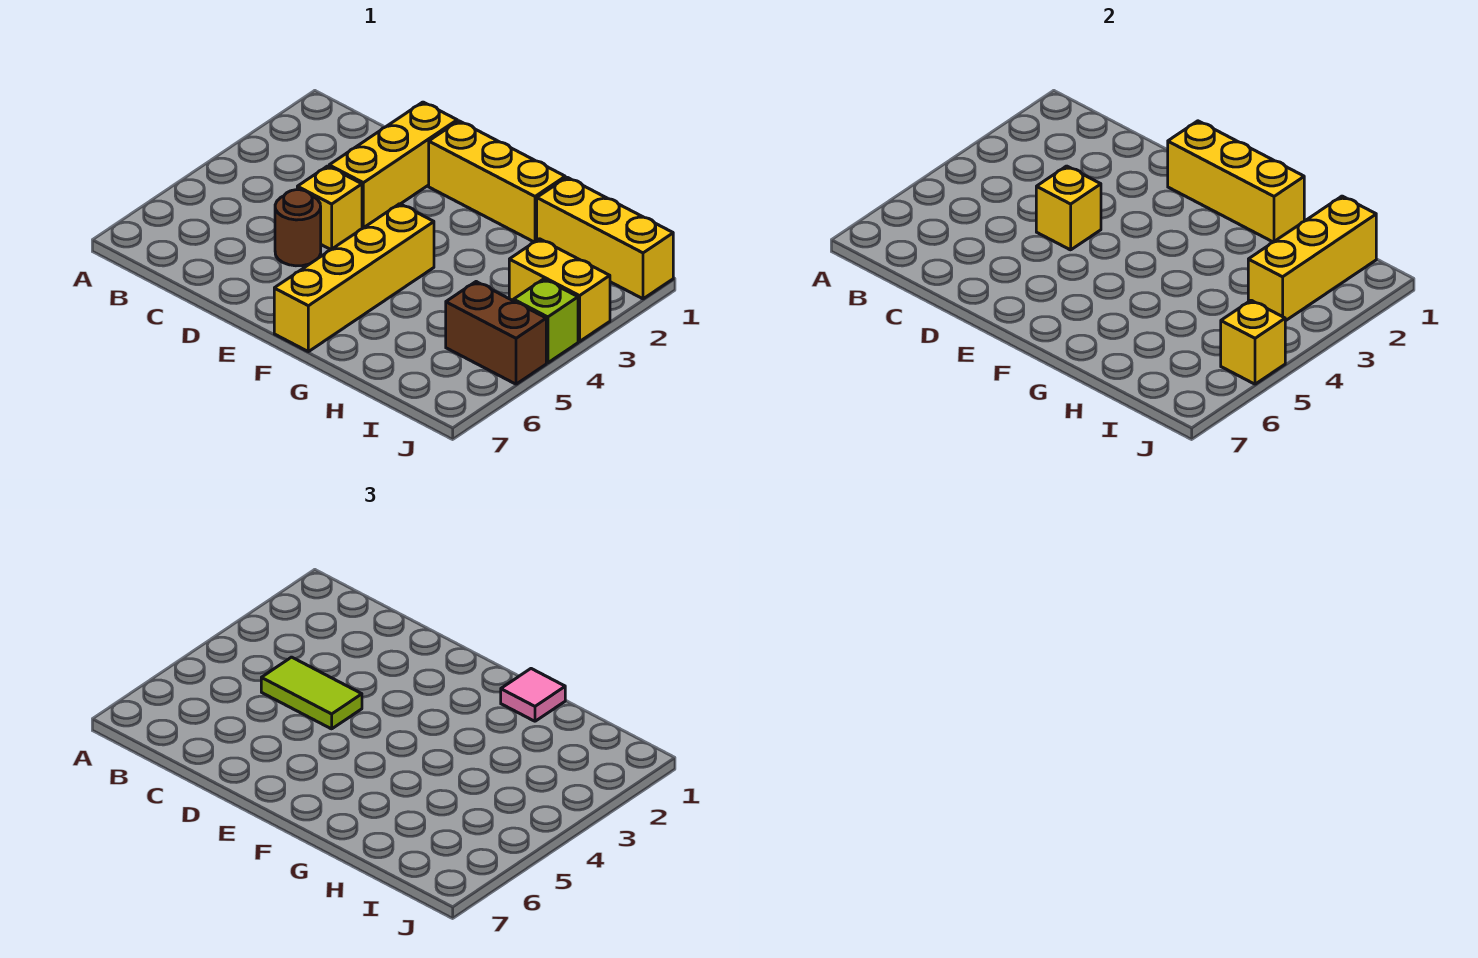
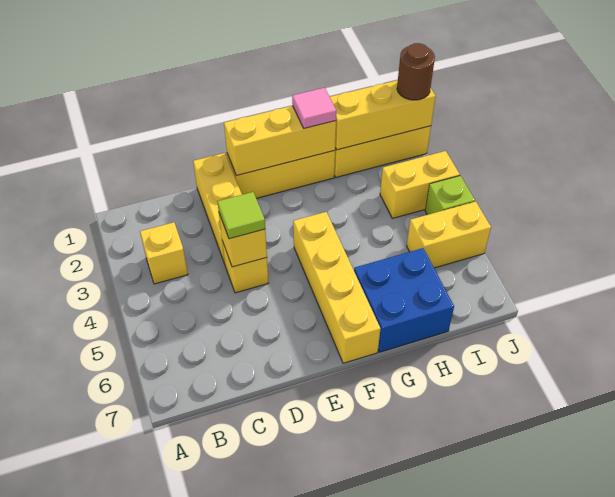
lime 1x2 tile [261,657,362,729] -> lime 1x1 tile [217,192,265,239]
brown 1x1 round brick [275,190,321,266] -> brown 1x1 round brick moved to [397,43,435,100]
none -> blue 2x2 brick [354,248,454,352]
yellow 1x3 brick [1248,196,1376,321] -> yellow 1x3 brick turned to [330,80,436,150]
brown 1x2 brick [446,282,546,384] -> yellow 1x2 brick [407,201,491,268]
yellow 1x1 brick [1221,300,1285,384] -> yellow 1x1 brick moved to [140,222,188,284]

